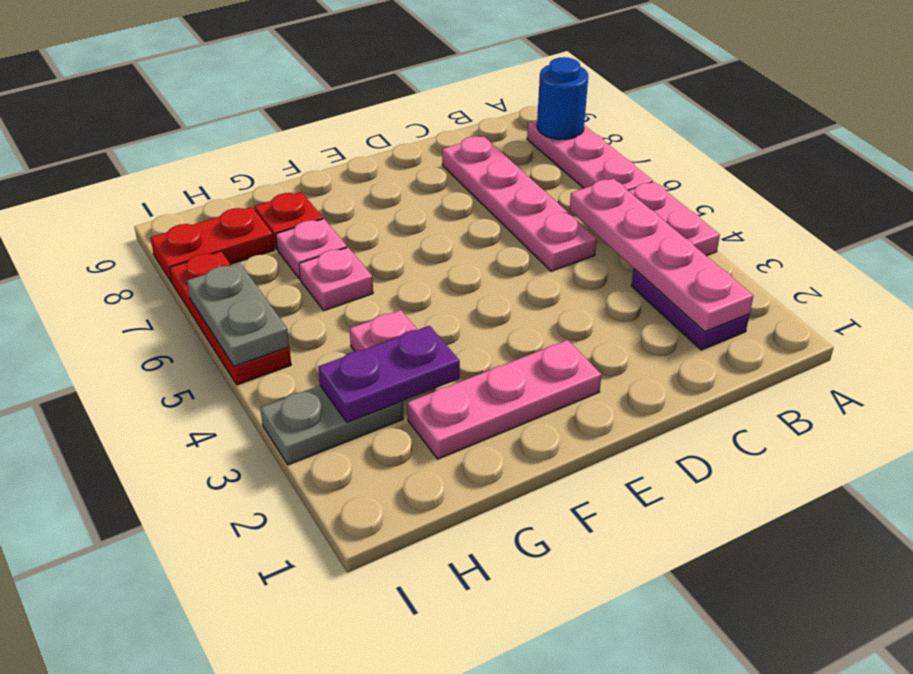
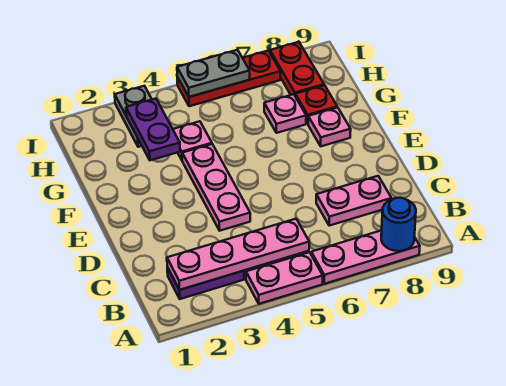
pink 1x4 plate [442,136,597,271] -> pink 1x2 plate [316,176,392,226]
pink 1x3 plate [407,340,602,459] -> pink 1x3 plate moved to [182,144,250,231]
pink 1x1 plate [299,247,373,311] -> pink 1x1 plate moved to [308,107,351,146]

